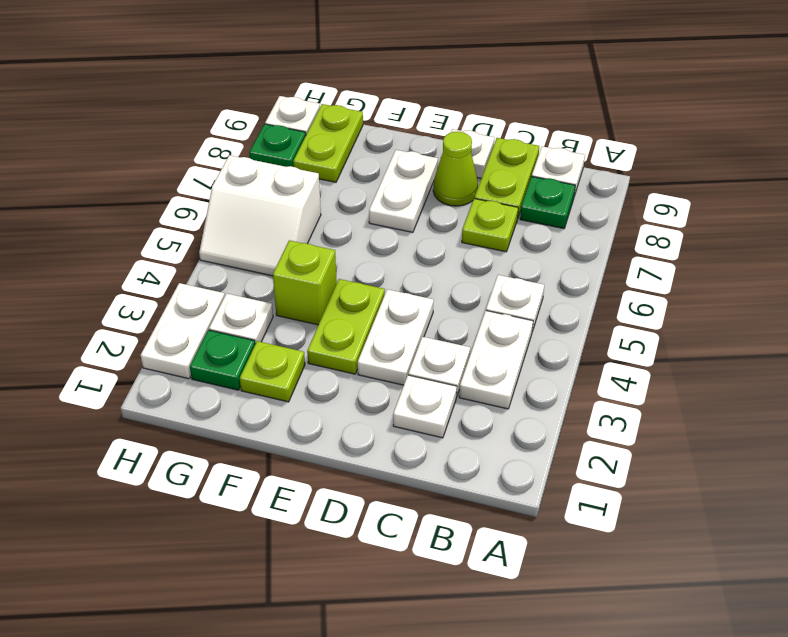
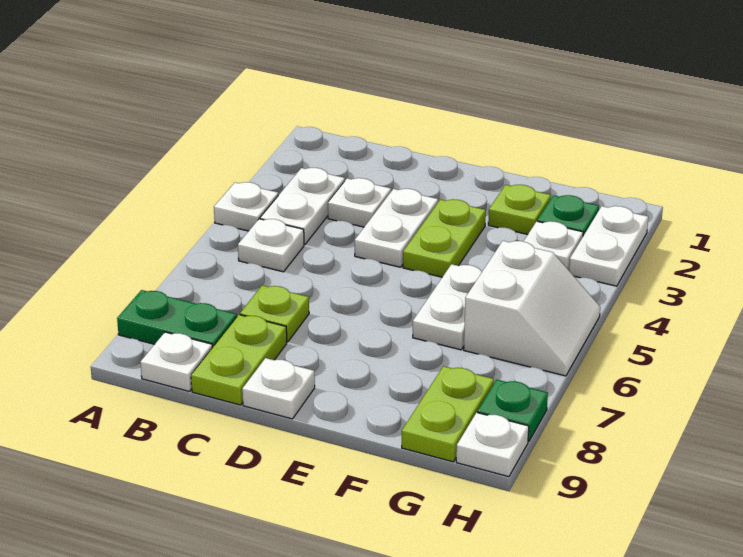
green 1x1 plate [520,177,575,229] -> green 1x2 plate [117,290,237,347]
white 1x1 plate [393,375,457,438] -> white 1x1 plate moved to [214,182,278,231]
lime 1x1 cone [433,132,478,206] -> none
white 1x2 plate [369,150,438,232] -> white 1x2 plate moved to [413,264,482,350]
lime 1x1 brick [273,240,337,325] -> none
white 2x2 slope [199,155,321,276] -> white 2x2 slope turned to [464,241,600,376]

